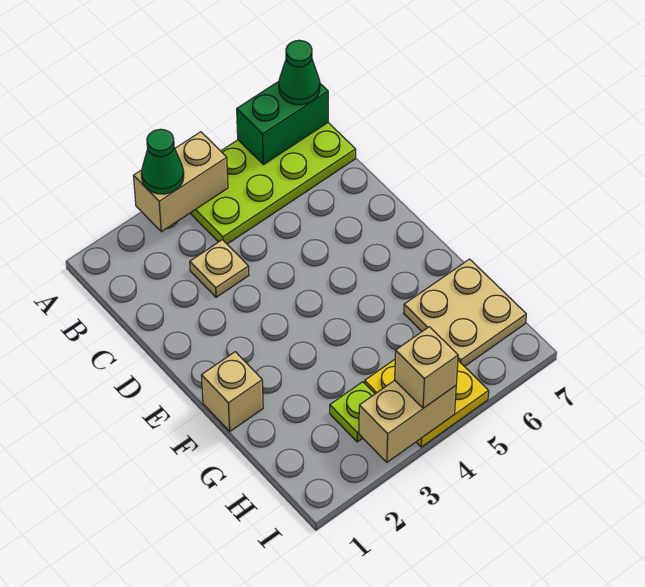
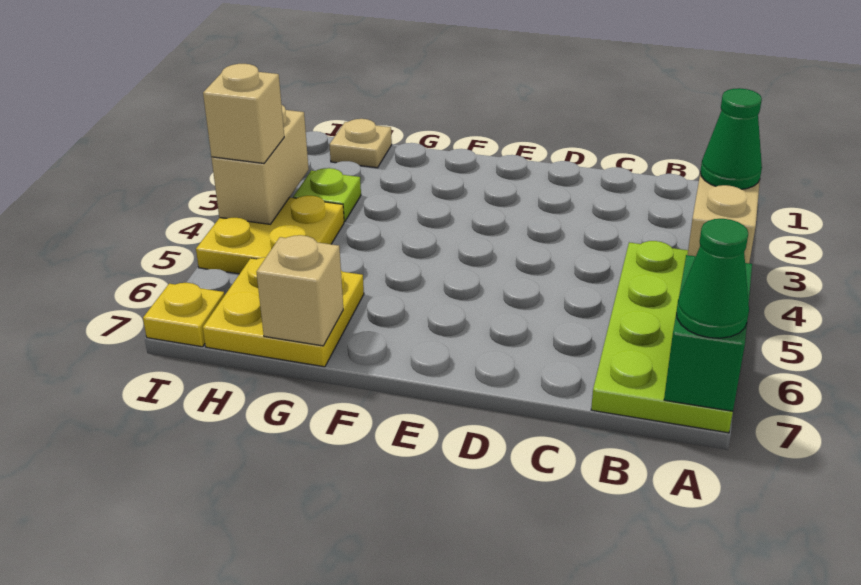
tan 1x1 plate [190,240,249,297] -> tan 1x1 plate moved to [329,119,392,168]
tan 1x1 brick [201,352,263,431] -> tan 1x1 brick moved to [257,235,343,346]
tan 2x2 plate [404,259,526,367] -> yellow 2x2 plate [203,257,364,367]
none -> yellow 1x1 plate [143,283,225,347]

